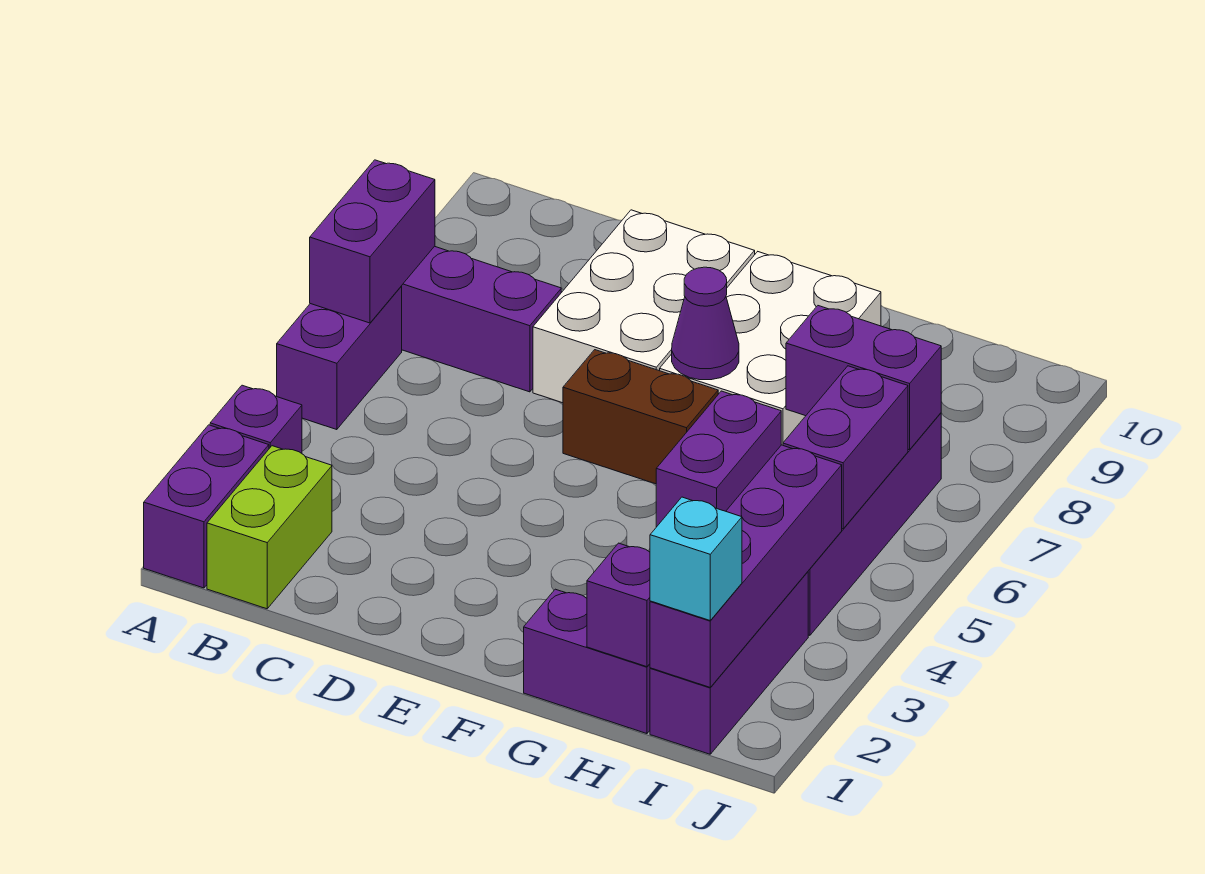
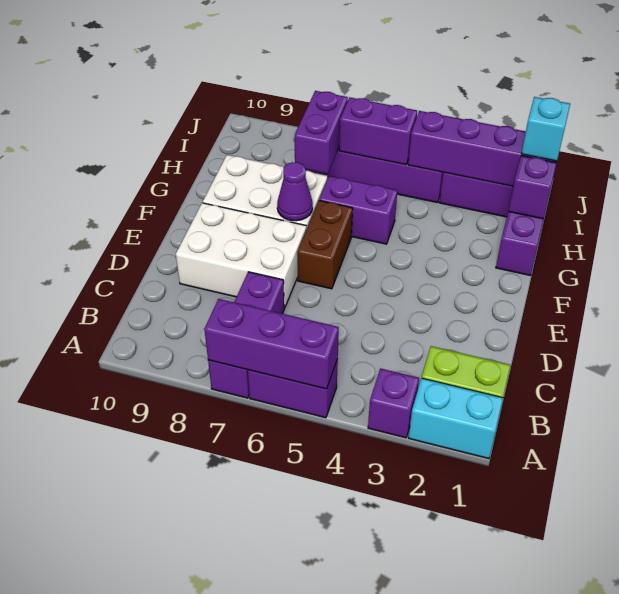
purple 1x2 brick [144,425,269,588] -> cyan 1x2 brick [409,378,503,459]
purple 1x2 brick [310,160,435,323] -> purple 1x3 brick [204,299,339,389]

